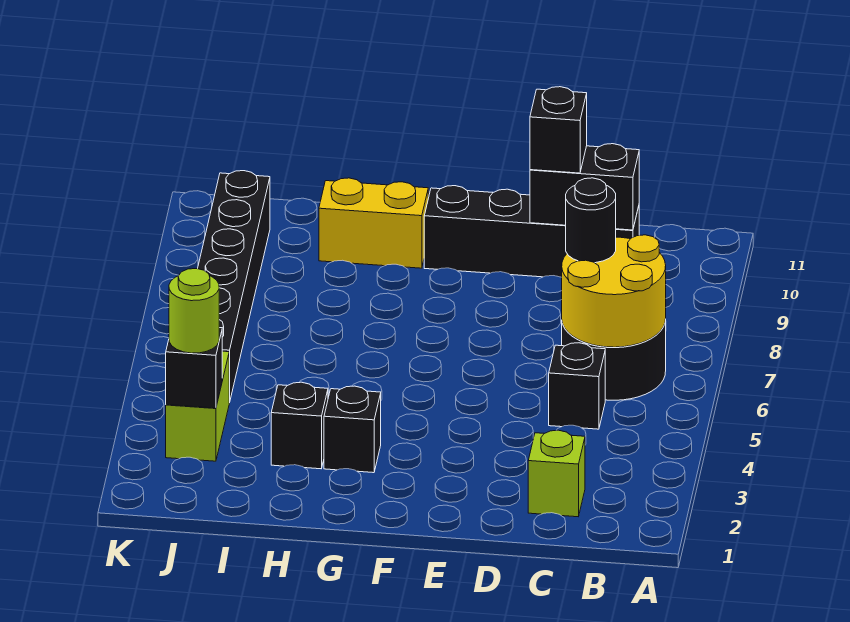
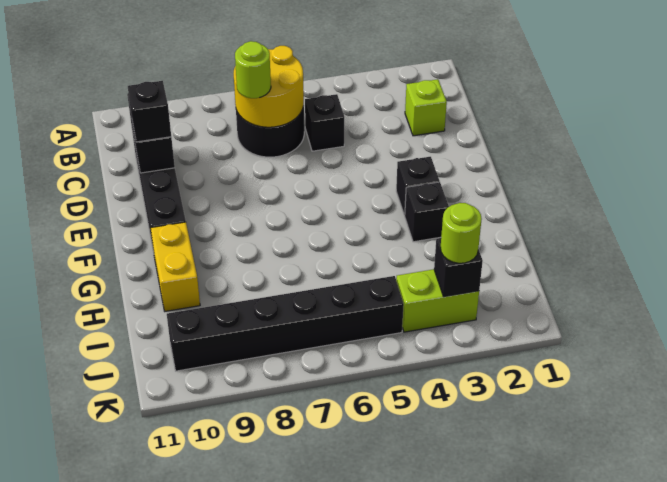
black 1x1 round brick [566,178,616,263] -> lime 1x1 round brick [235,41,271,98]
black 1x1 brick [271,382,328,469] -> black 1x1 brick moved to [396,157,440,215]

